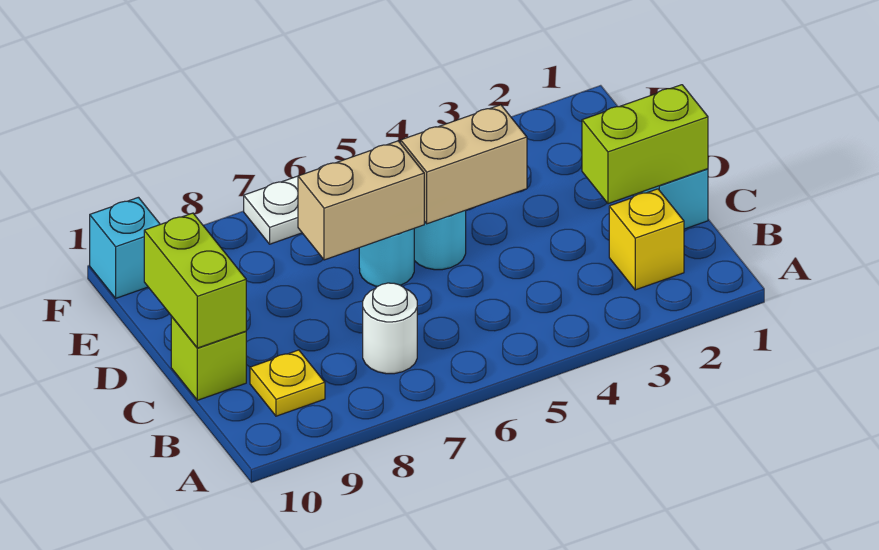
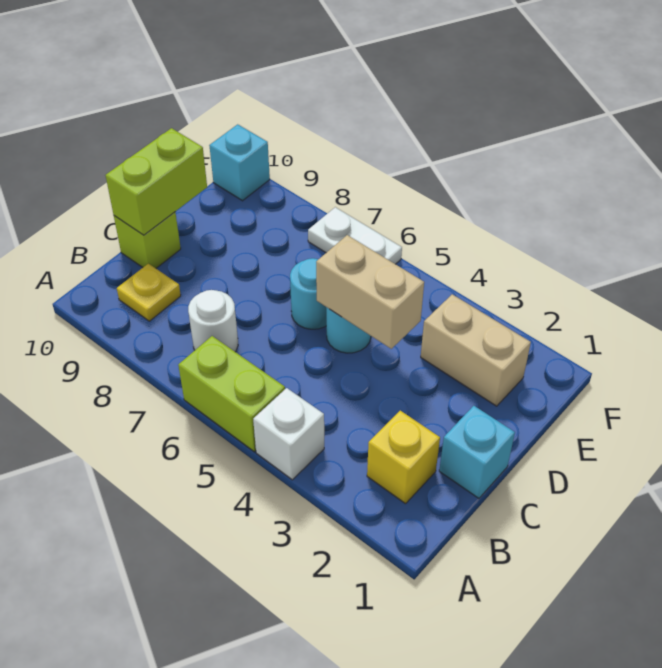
none -> white 1x1 brick [253,388,324,480]
lime 1x2 brick [582,85,708,204] -> lime 1x2 brick moved to [178,336,285,452]
tan 1x2 brick [298,141,424,260] -> tan 1x2 brick moved to [421,294,531,406]

